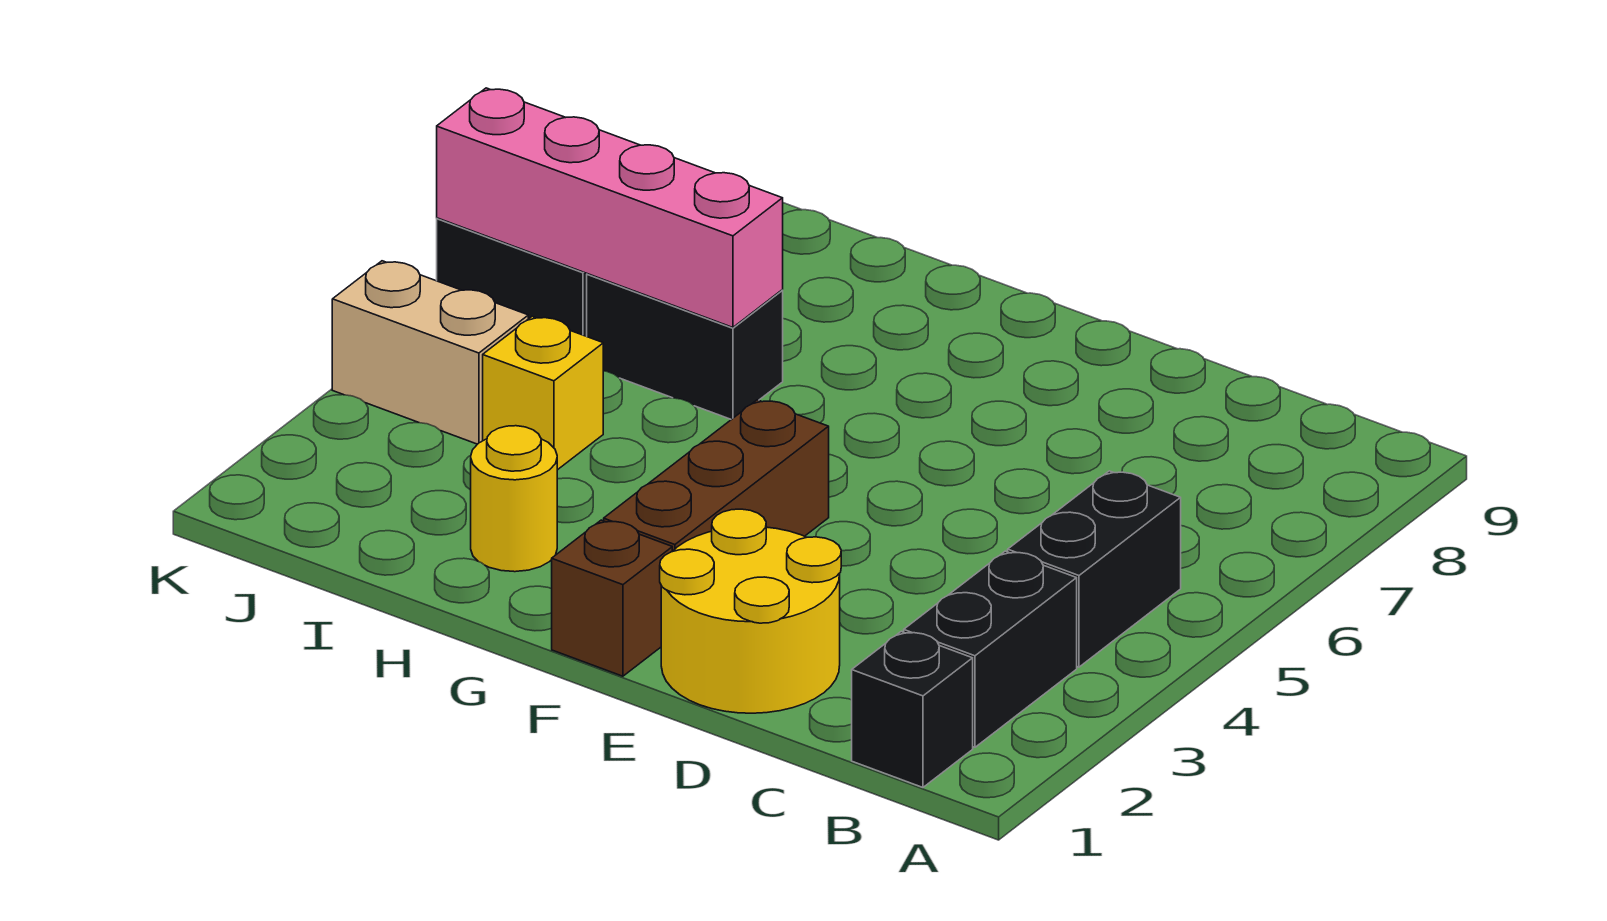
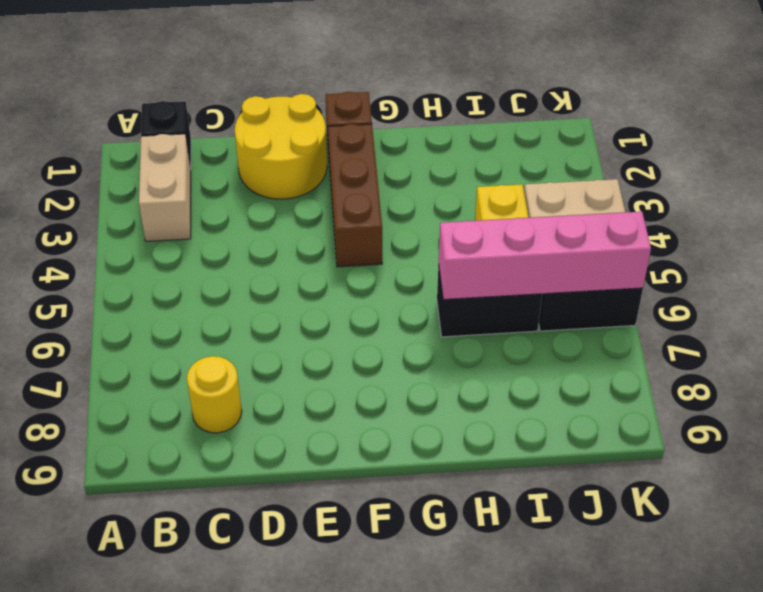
black 1x2 brick [904,551,1077,747] -> tan 1x2 brick [139,134,191,241]
black 1x2 brick [1008,471,1181,667] -> none
yellow 1x1 round brick [471,426,557,572] -> yellow 1x1 round brick moved to [187,356,242,433]

